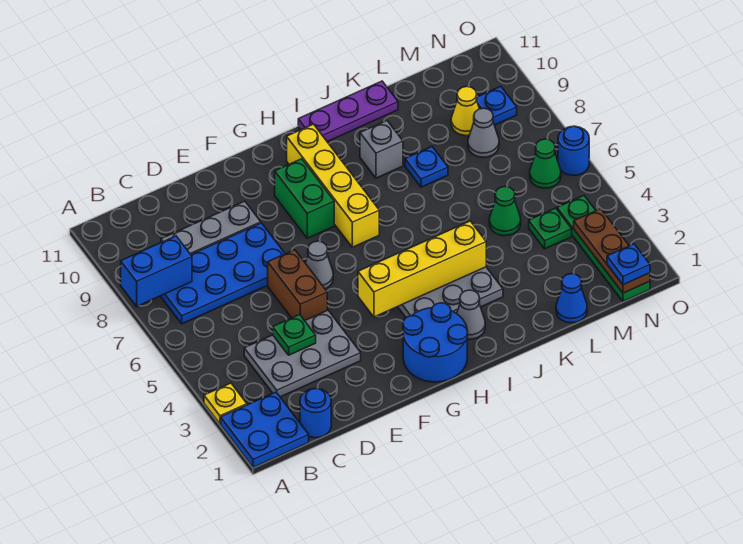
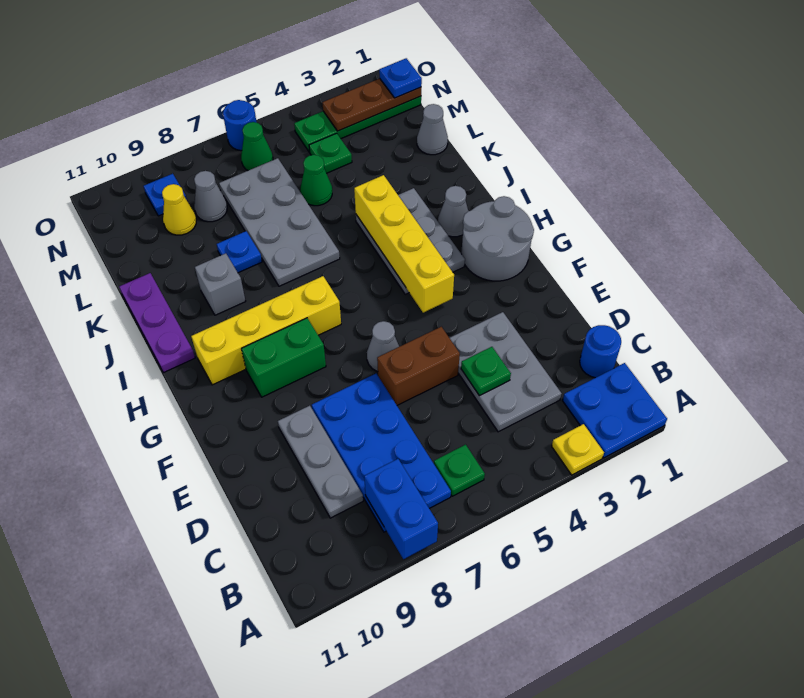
none -> green 1x1 plate [434,445,485,496]
blue 2x2 round brick [403,303,468,382] -> grey 2x2 round brick [462,196,534,281]
none -> grey 2x4 plate [219,158,340,286]
blue 1x1 cone [556,274,587,323] -> grey 1x1 cone [417,104,448,155]

